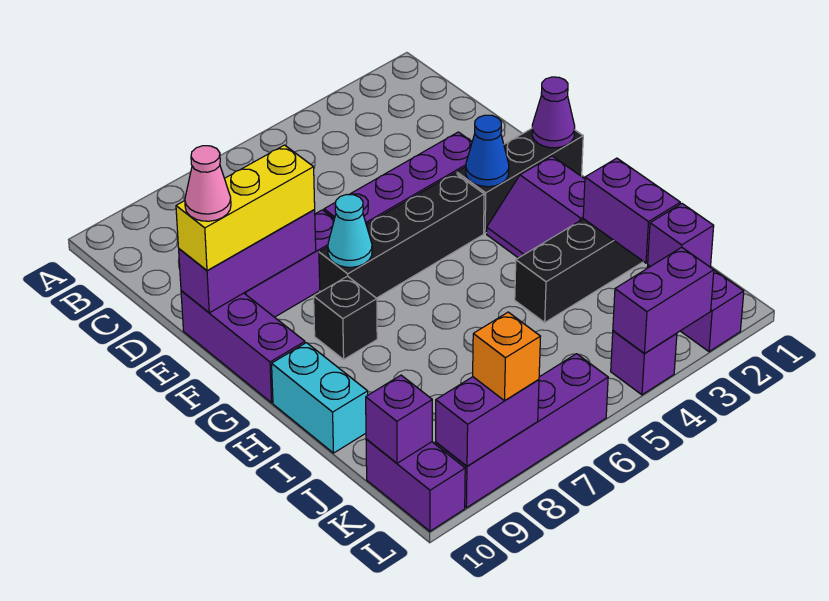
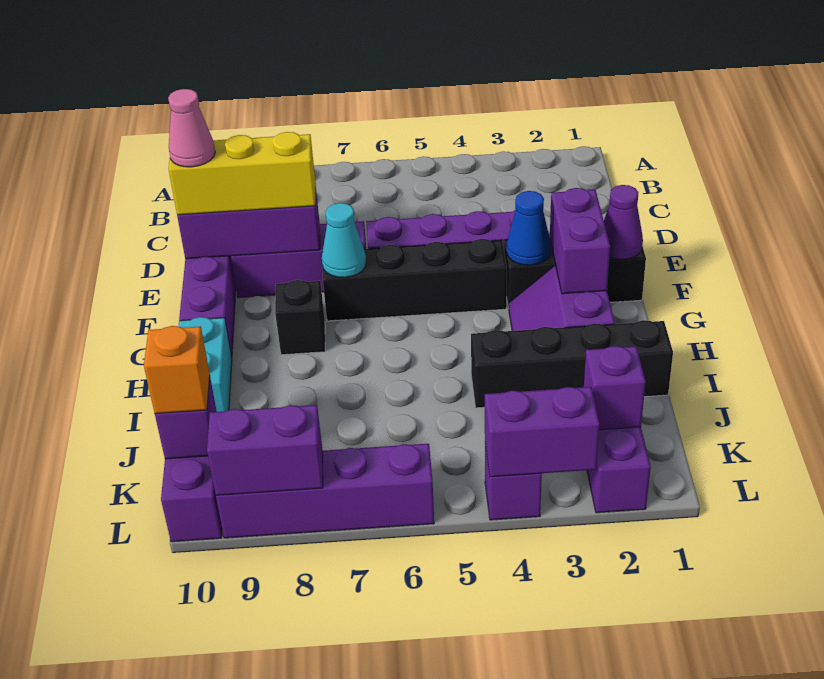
purple 1x2 brick [583,158,680,263] -> purple 1x2 brick moved to [550,188,610,294]
orange 1x1 brick [473,312,540,401] -> orange 1x1 brick moved to [144,326,210,414]

